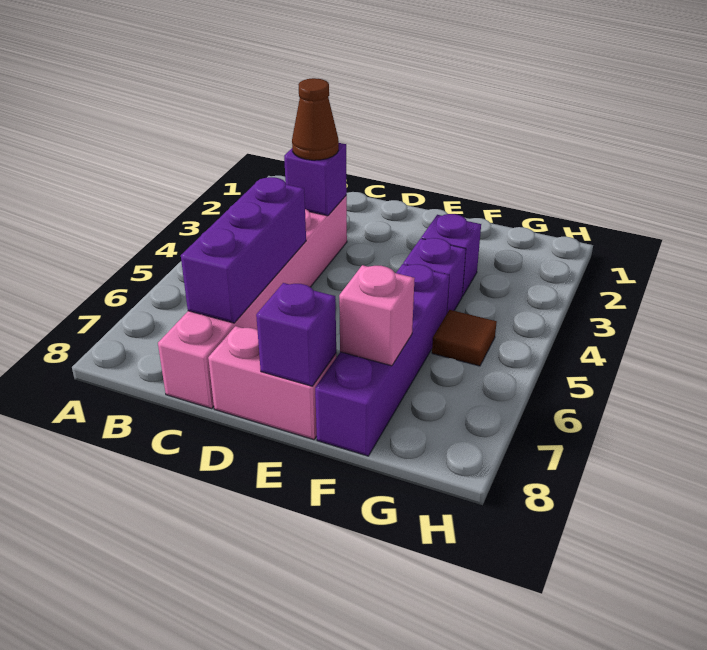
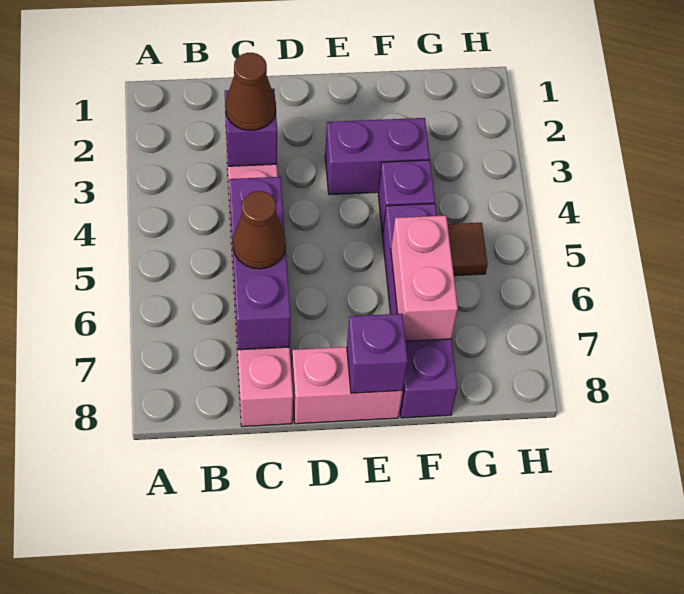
none -> brown 1x1 cone [233,191,286,269]
purple 1x1 brick [421,214,481,296] -> purple 1x2 brick [325,118,430,195]
pink 1x1 brick [339,265,415,366] -> pink 1x2 brick [391,215,458,341]

